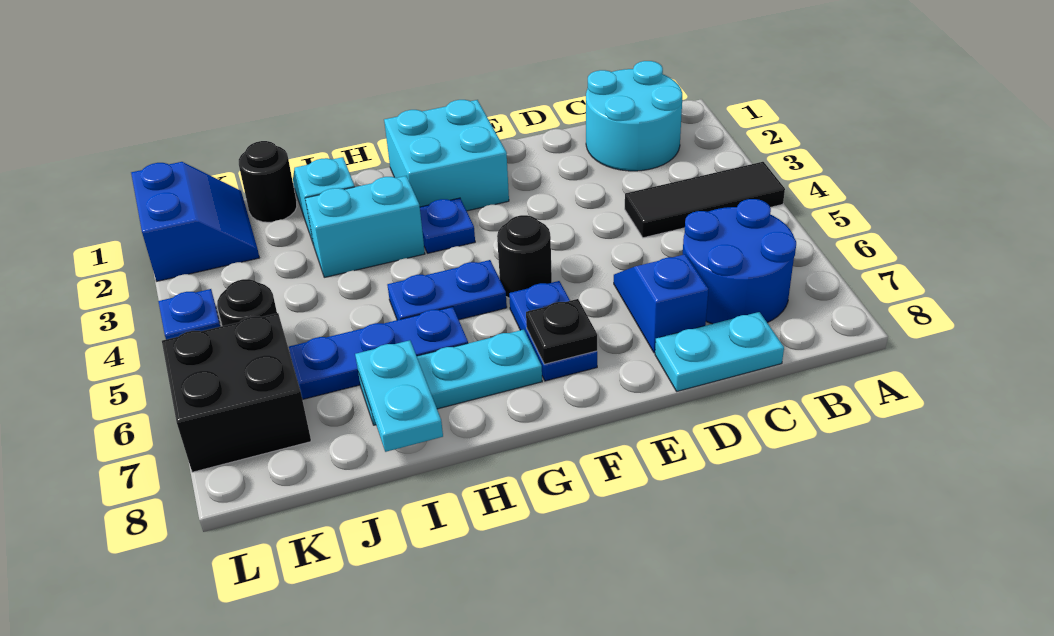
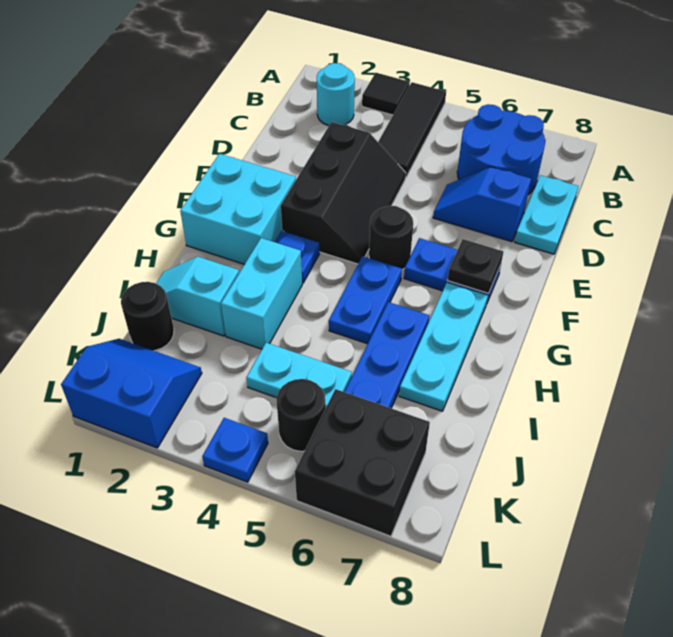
none -> black 1x1 tile [362,73,410,115]
cyan 2x2 round brick [586,61,682,171] -> cyan 1x1 round brick [317,63,355,126]
none -> black 2x3 slope [281,122,406,264]
cyan 1x2 plate [355,340,443,452] -> cyan 1x2 plate moved to [247,343,352,408]

